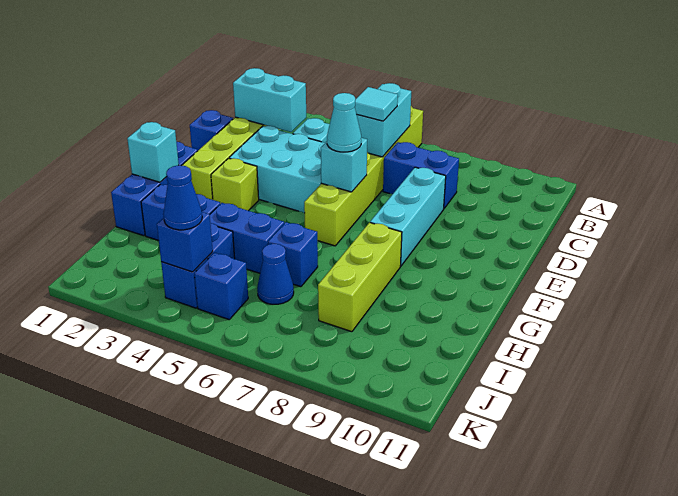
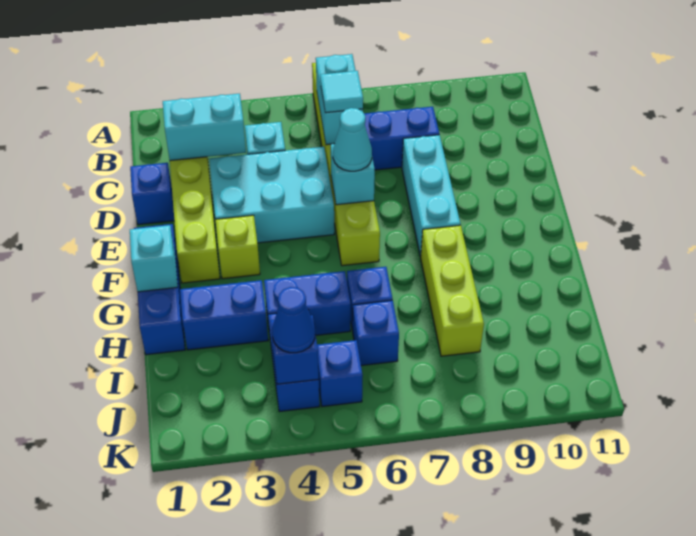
blue 1x1 cone [257,244,294,304] -> blue 1x1 brick [353,300,399,366]

